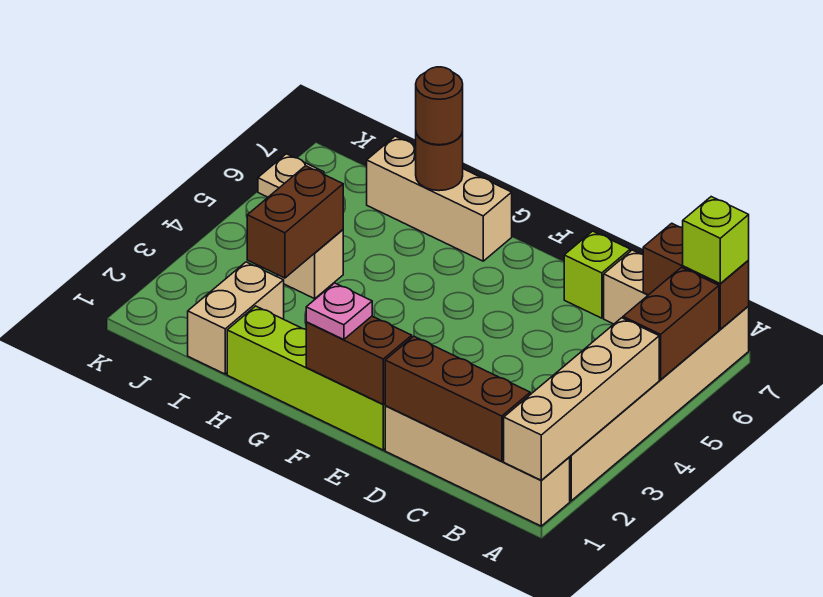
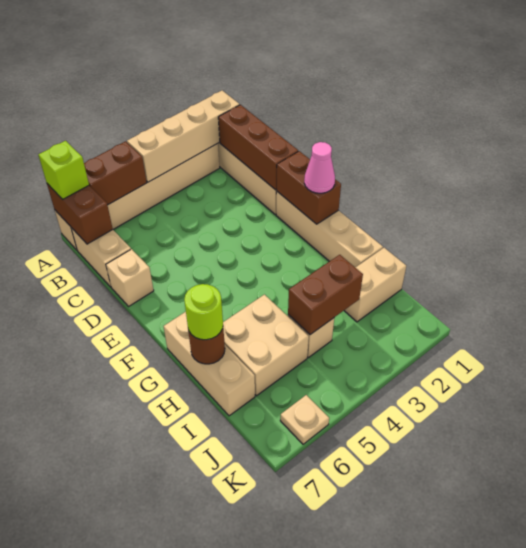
lime 1x1 brick [564,231,630,318] -> tan 1x1 brick [106,249,154,306]
lime 1x4 brick [227,306,385,450] -> tan 1x4 brick [276,191,383,267]
pink 1x1 plate [306,283,372,340] -> pink 1x1 cone [304,142,335,193]
none -> tan 2x2 brick [223,295,309,396]
brown 1x1 round brick [416,67,463,145] -> lime 1x1 round brick [184,284,223,340]

